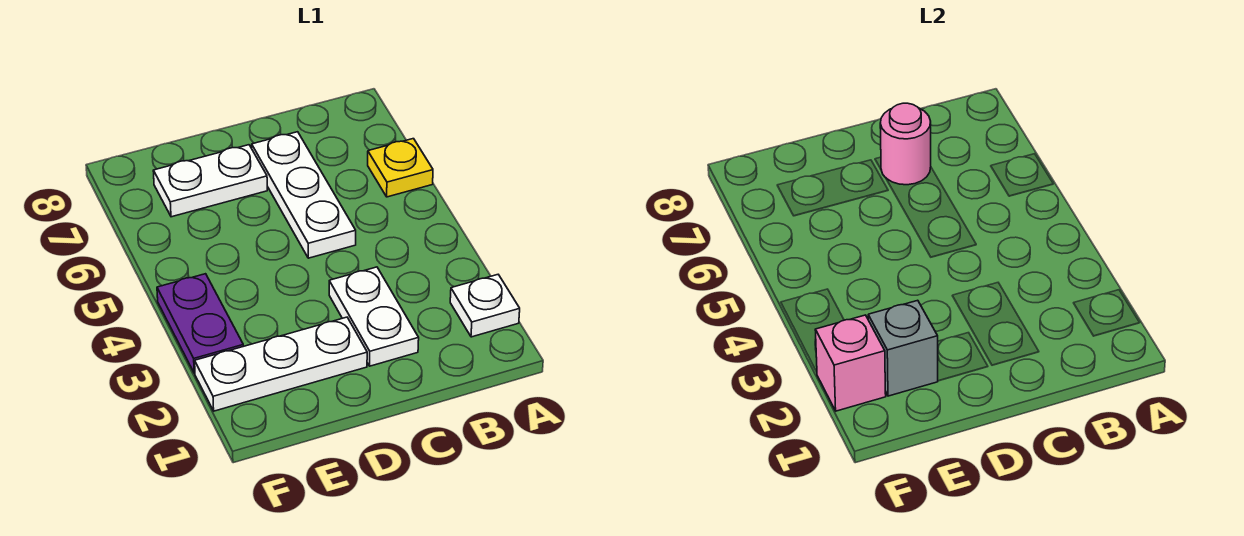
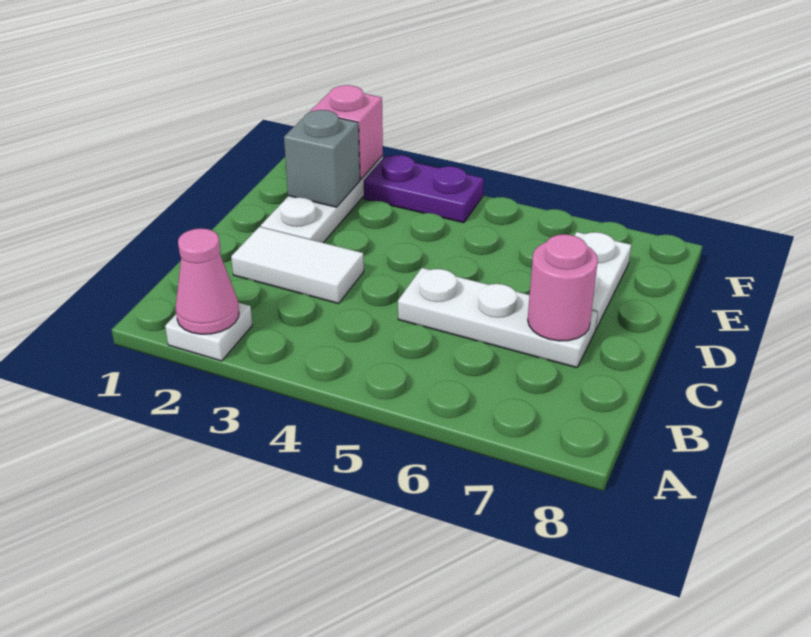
none -> pink 1x1 cone [176,228,239,334]
yellow 1x1 plate [368,139,433,197] -> none
white 1x2 plate [329,267,419,366] -> white 1x2 tile [231,227,364,304]

